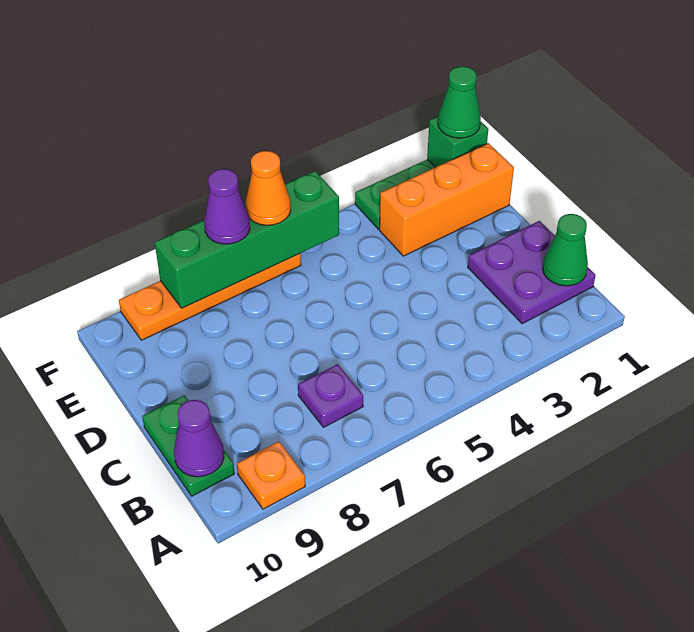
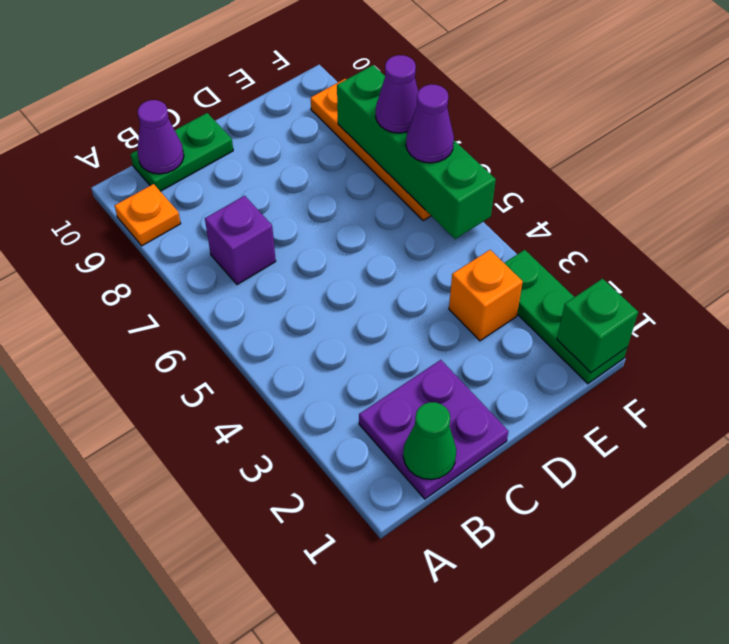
purple 1x1 plate [298,364,363,427] -> purple 1x1 brick [205,196,276,285]
orange 1x3 brick [379,143,514,256] -> orange 1x1 brick [449,250,523,341]
green 1x1 cone [438,67,481,138] -> none
orange 1x1 cone [246,151,291,225] -> purple 1x1 cone [406,84,454,163]

